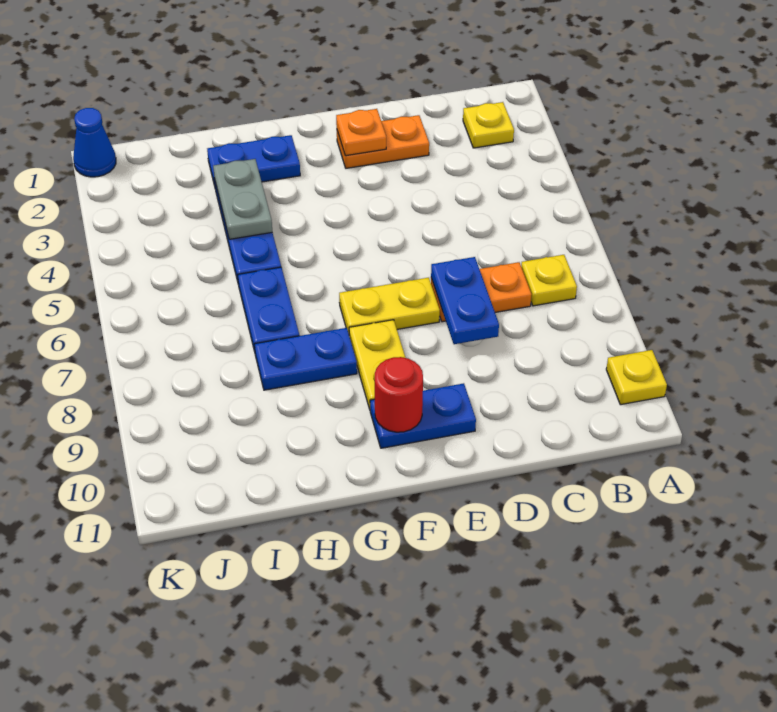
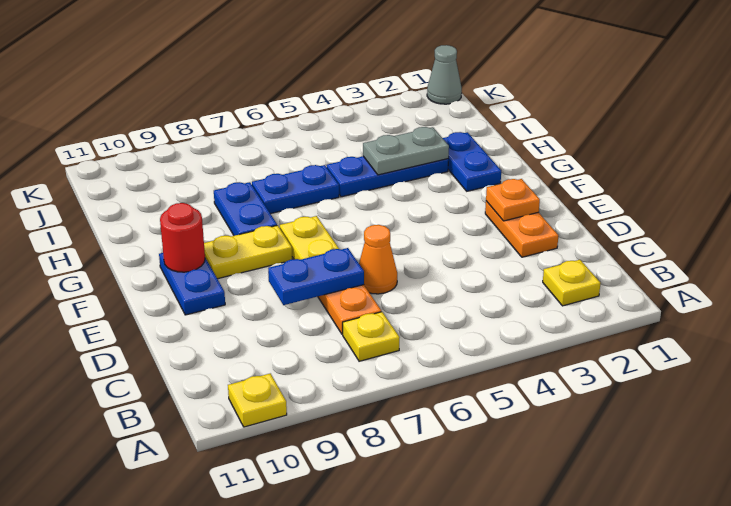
none -> orange 1x1 cone [359,225,397,294]
blue 1x1 cone [73,108,116,177] -> grey 1x1 cone [427,45,462,104]

